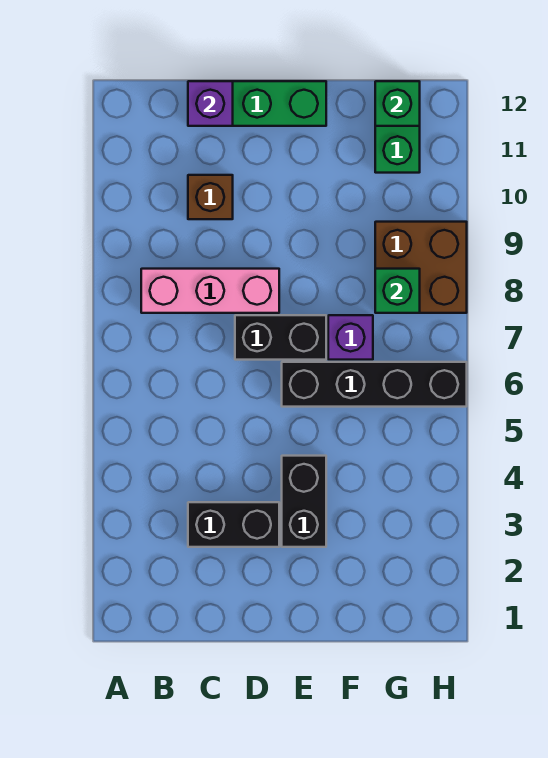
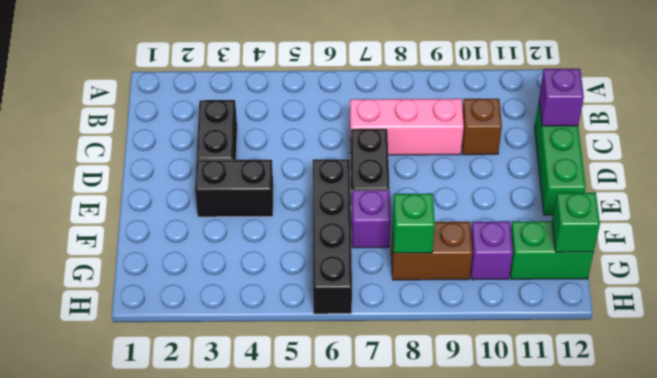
pink 1x3 brick [141,269,279,313] -> pink 1x3 brick turned to [350,99,464,155]
brown 2x2 brick [375,222,467,313] -> brown 1x2 brick [391,222,473,280]
none -> purple 1x1 brick [471,221,513,280]

